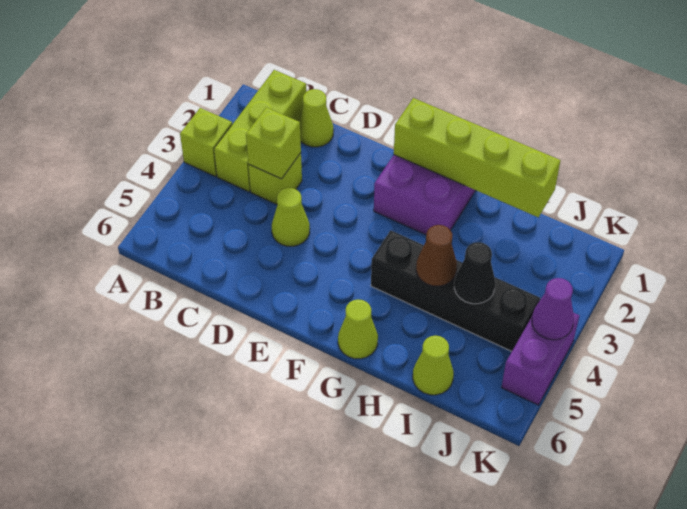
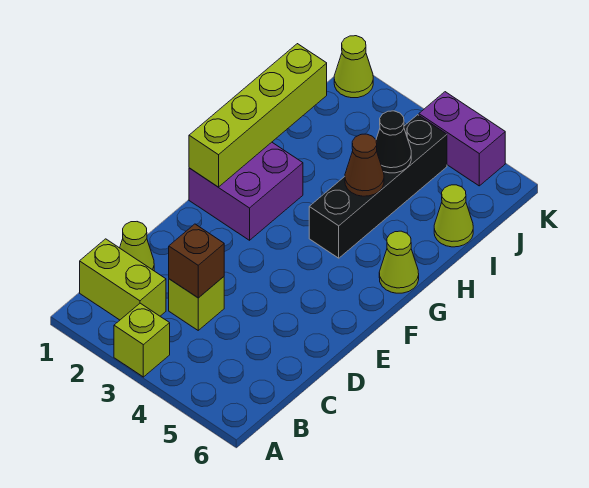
lime 1x3 brick [214,70,306,192] -> lime 1x2 brick [80,239,166,320]
lime 1x1 brick [246,107,301,179] -> brown 1x1 brick [169,224,224,298]
lime 1x1 cone [272,188,310,246] -> lime 1x1 cone moved to [334,36,373,98]
purple 1x1 cone [532,278,574,340] -> none

